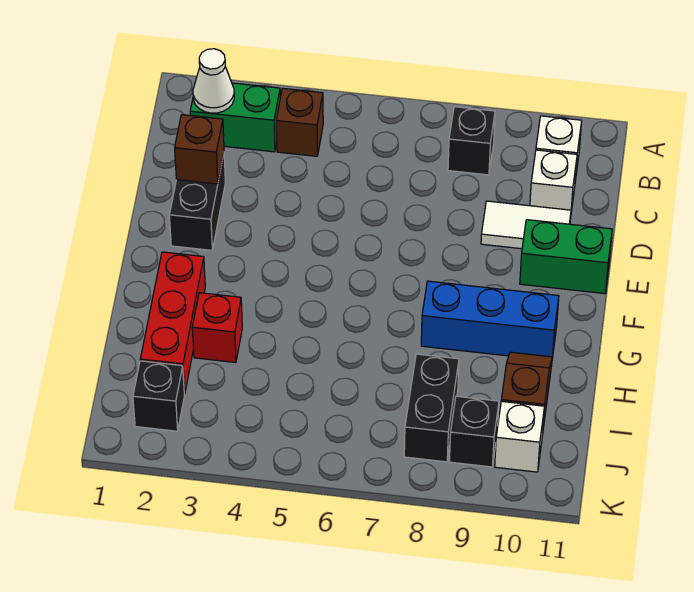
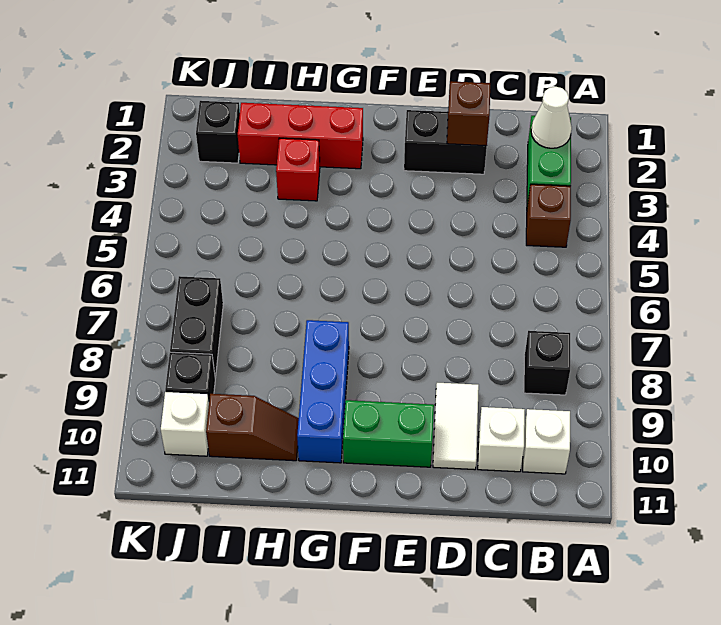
green 1x2 brick [520,220,612,294] -> green 1x2 brick turned to [343,400,434,467]
black 1x2 brick [404,354,459,462] -> black 1x2 brick turned to [170,276,223,378]

